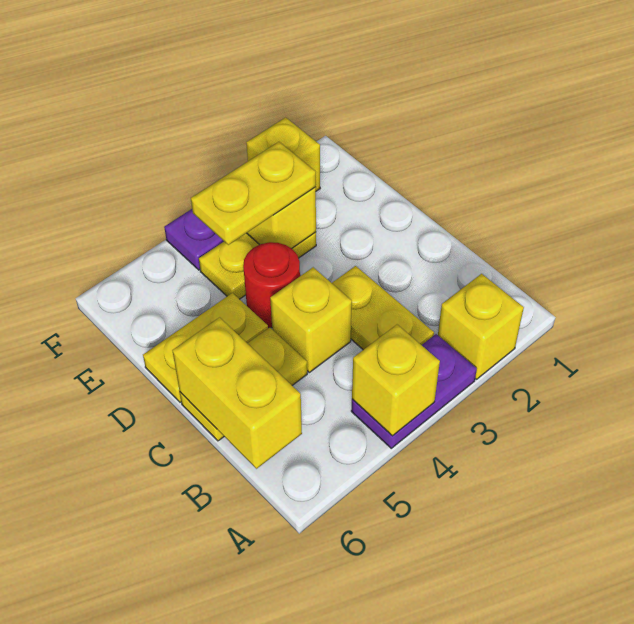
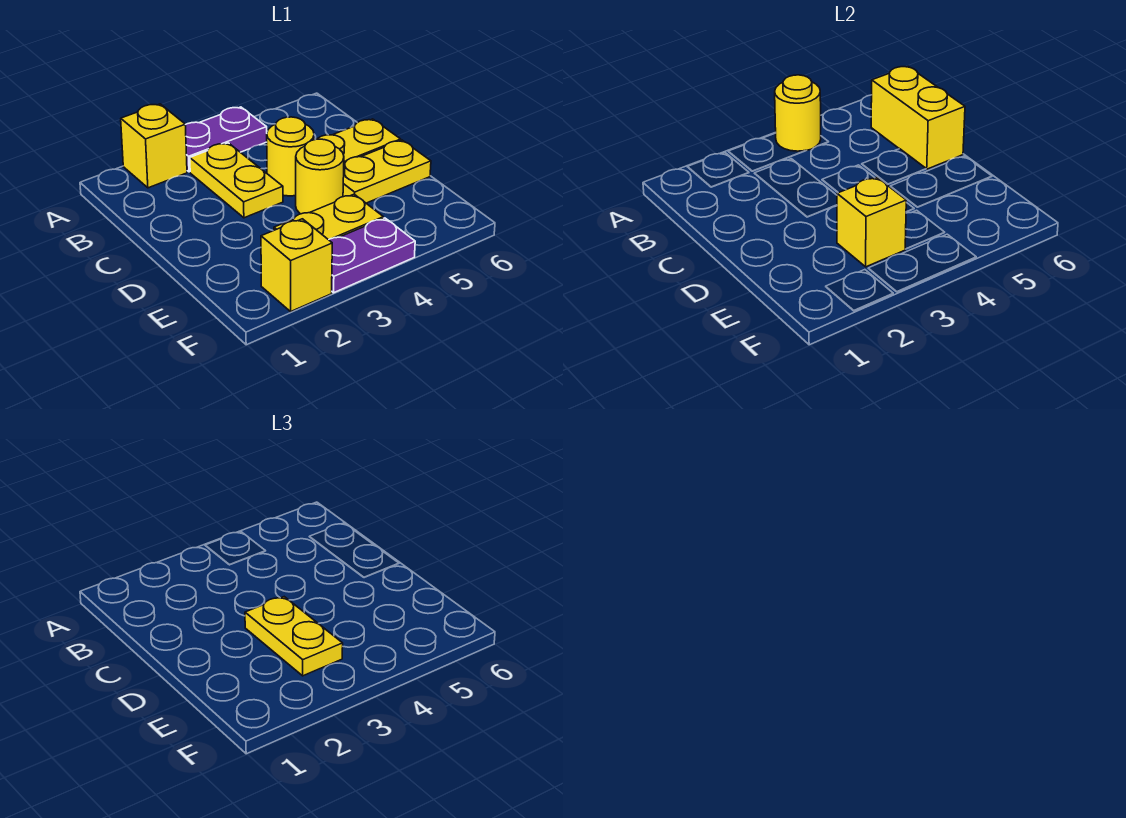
yellow 1x1 brick [352,325,440,436] -> yellow 1x1 round brick [775,75,821,151]
yellow 1x1 brick [270,267,352,372] -> yellow 1x1 round brick [267,117,314,196]
red 1x1 round brick [243,242,300,328] -> yellow 1x1 round brick [296,139,344,214]
yellow 1x2 plate [191,142,316,245] -> yellow 1x2 plate turned to [245,597,343,676]

